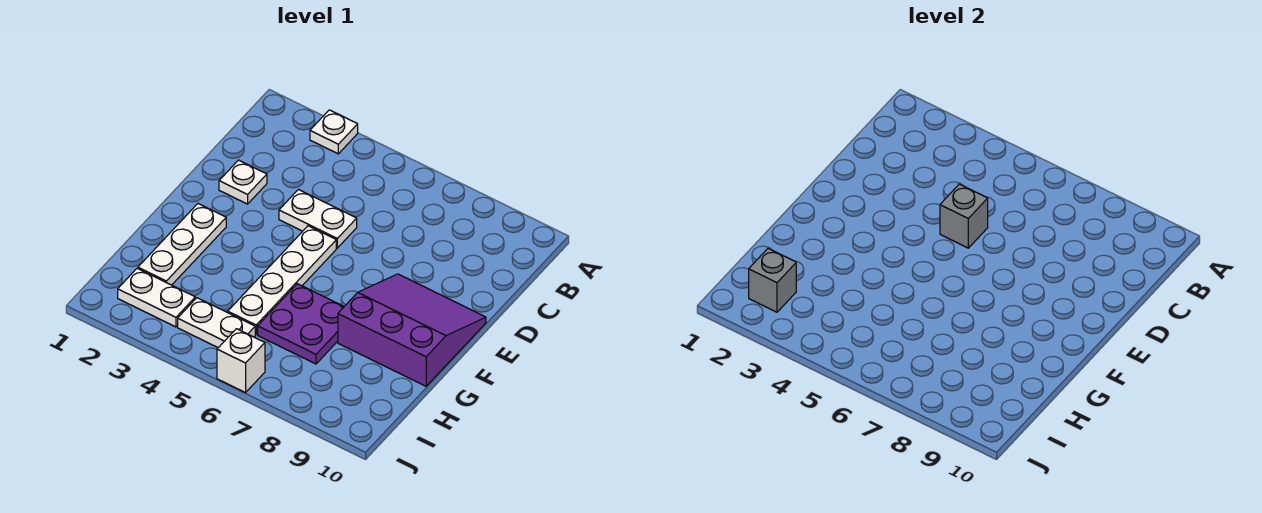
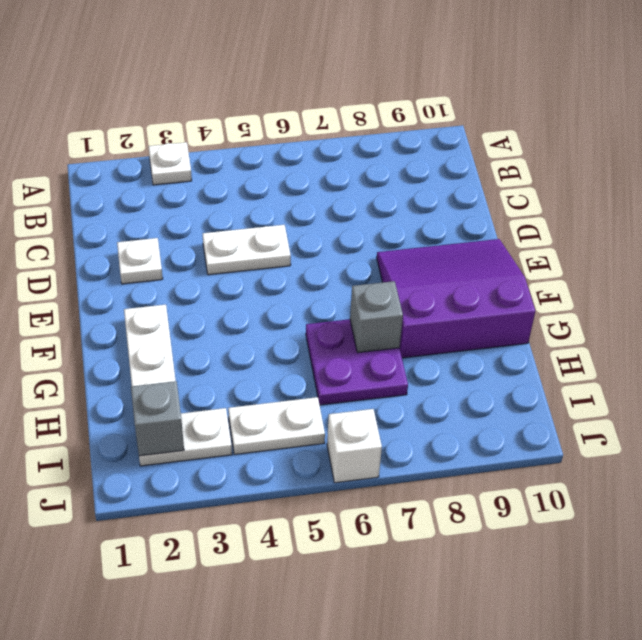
grey 1x1 brick [940,184,988,248] -> grey 1x1 brick moved to [350,281,403,353]
white 1x4 plate [228,226,336,334] -> none

